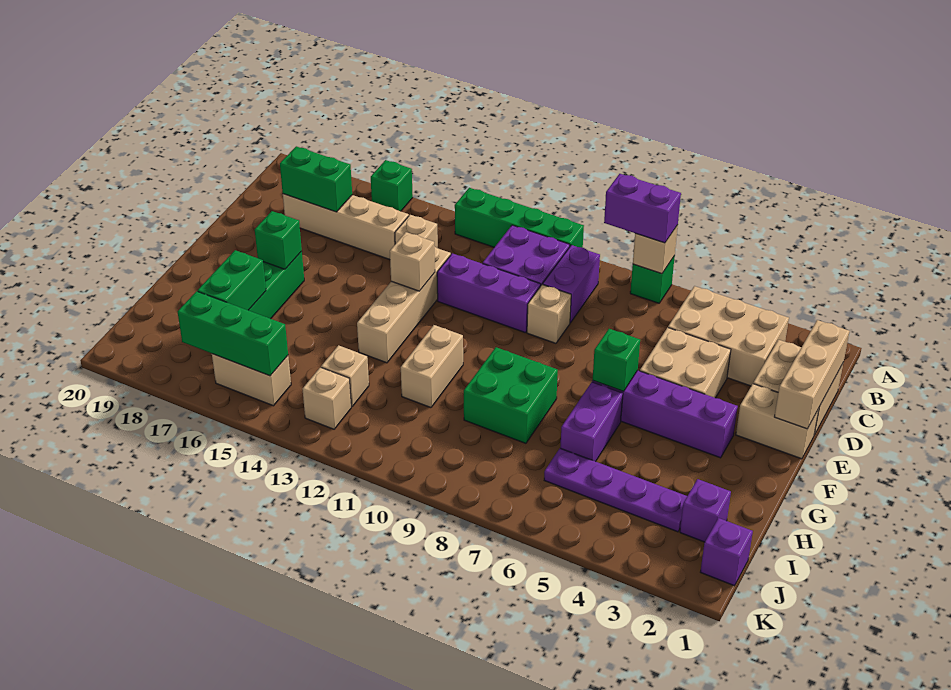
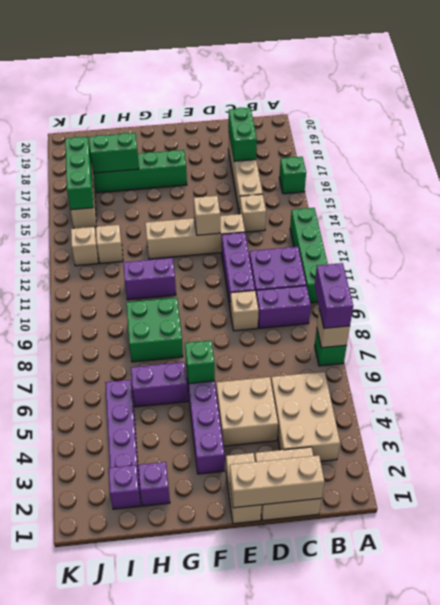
green 1x1 brick [255,211,302,269] -> none
tan 1x2 brick [401,325,463,408] -> purple 1x2 brick [123,258,176,300]
purple 1x1 brick [701,518,753,586] -> purple 1x1 brick moved to [138,462,170,506]

